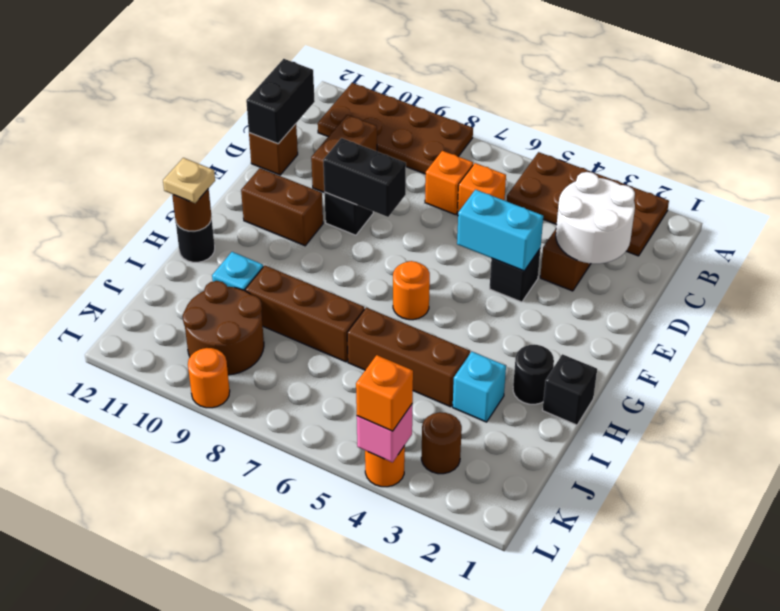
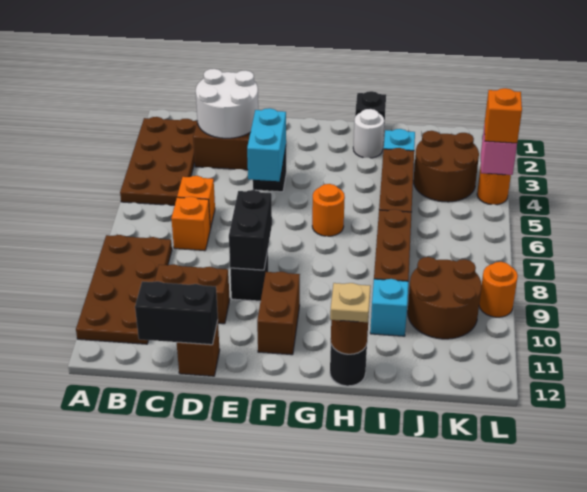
black 1x1 round brick [513,344,554,404] -> white 1x1 round brick [353,109,384,158]
brown 1x1 round brick [421,412,462,474] -> brown 2x2 round brick [414,131,479,202]

